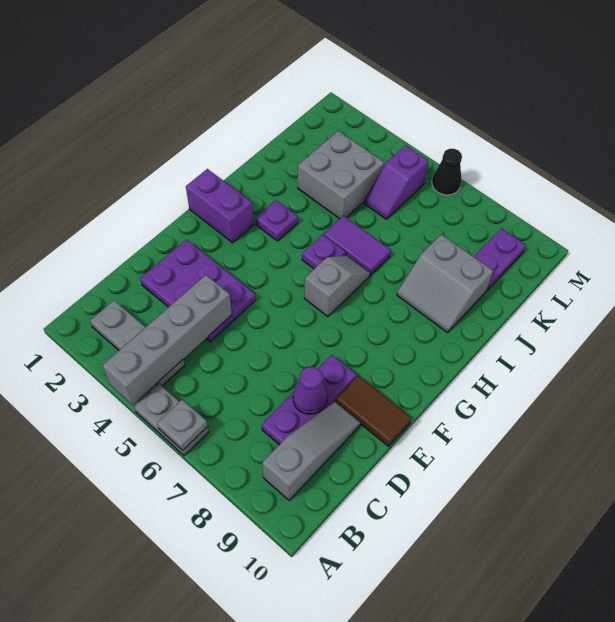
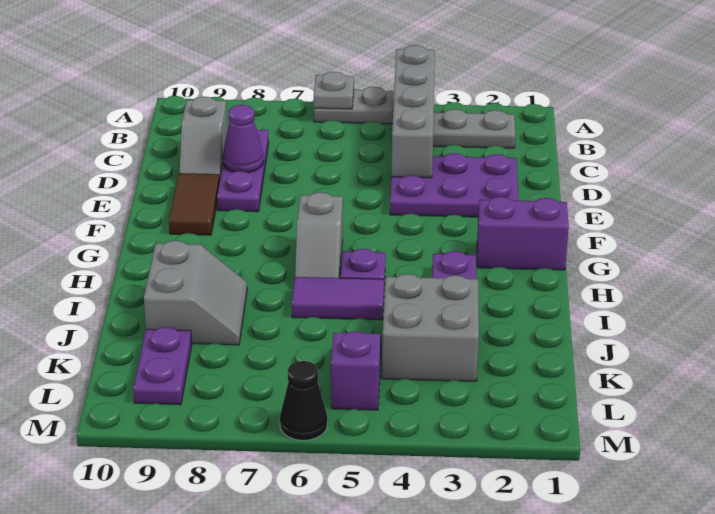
grey 1x3 slope [262,402,360,500] -> grey 1x2 slope [180,97,227,183]
brown 1x2 tile [336,376,411,446] -> brown 1x2 tile turned to [169,173,219,235]
grey 2x2 slope [397,234,493,333] -> grey 2x2 slope turned to [144,241,247,345]

